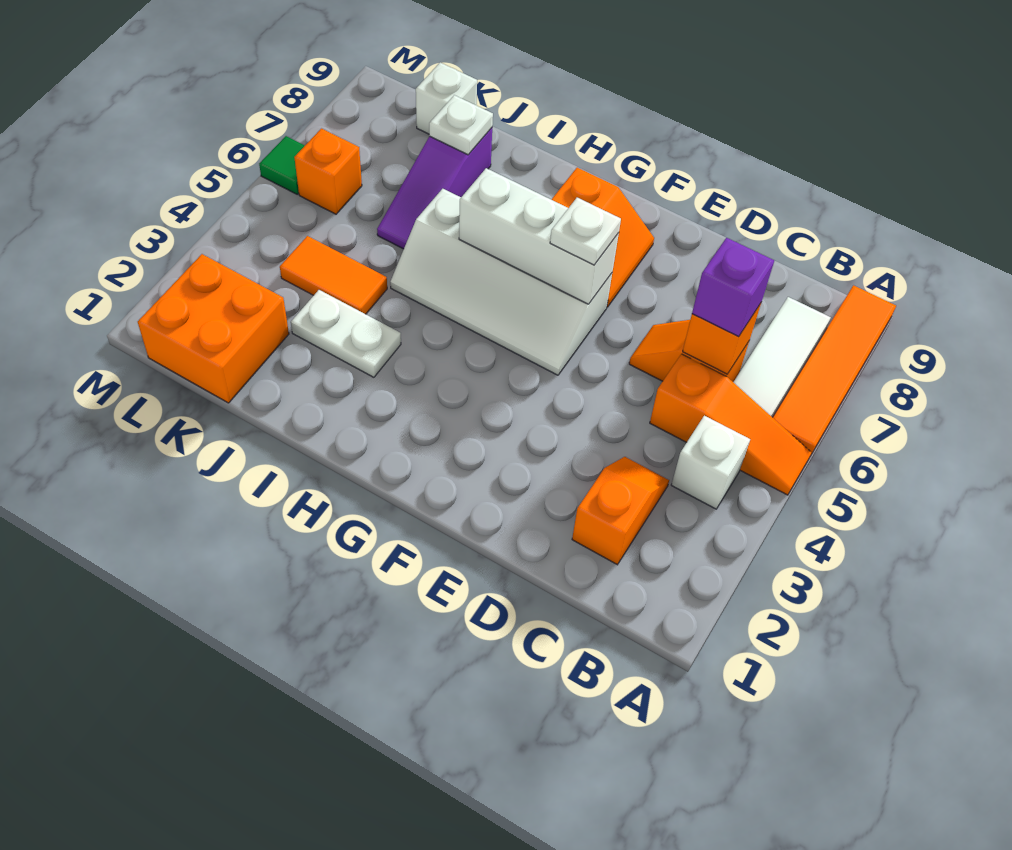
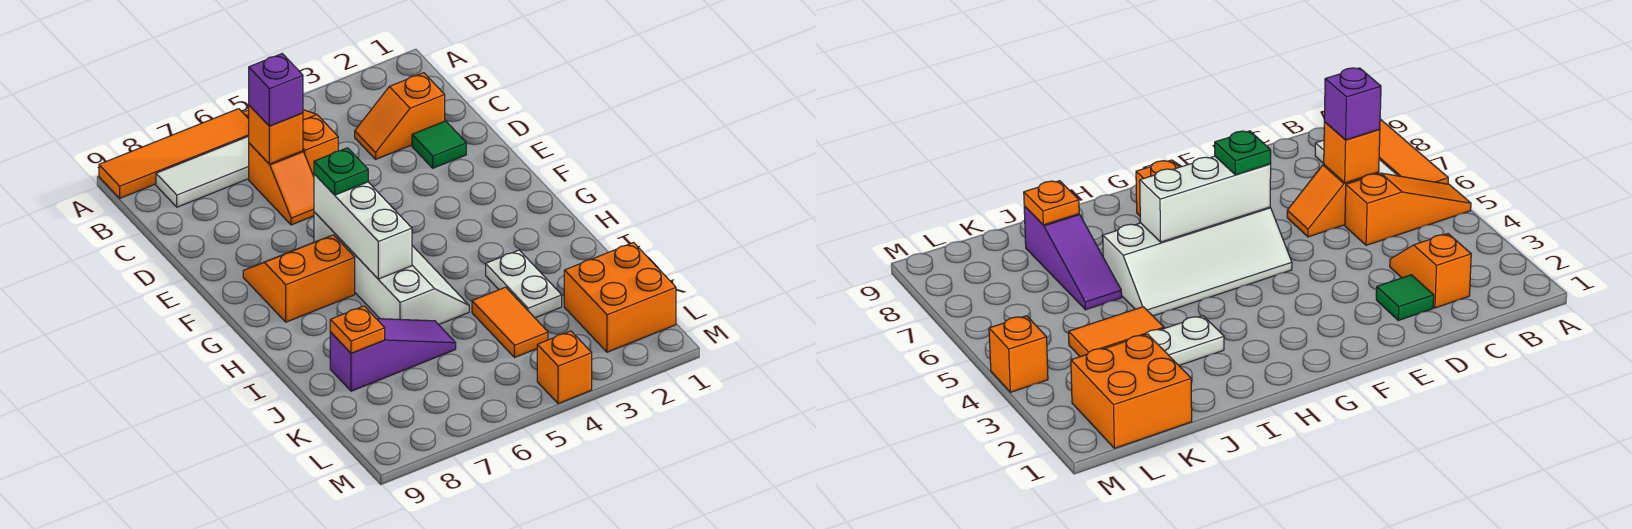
white 1x1 brick [671,416,750,509] -> none
white 1x1 plate [550,198,621,265] -> green 1x1 plate [314,148,368,195]
white 1x1 plate [429,95,493,155] -> orange 1x1 plate [330,306,385,353]
white 1x1 brick [416,63,477,134] -> none
orange 1x1 brick [294,129,362,214] -> orange 1x1 brick moved to [537,331,592,404]
green 1x1 tile [259,136,305,194] -> green 1x1 tile moved to [412,121,466,168]

